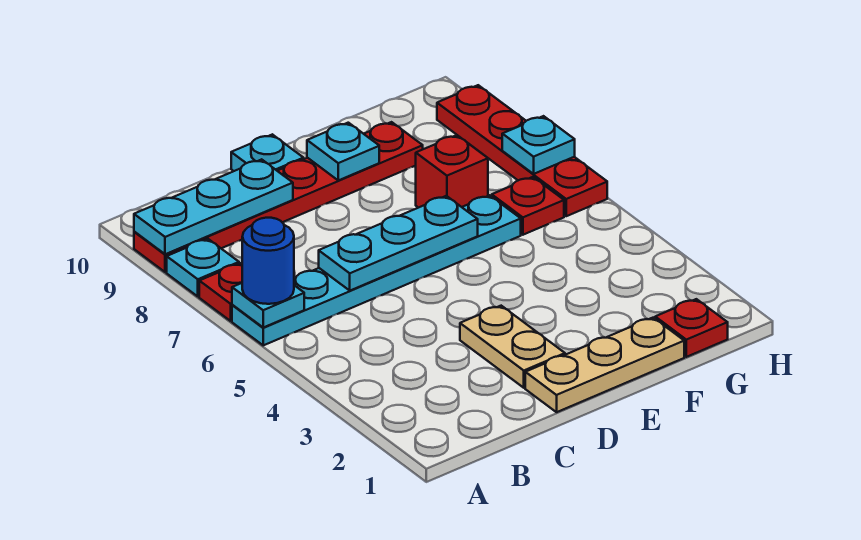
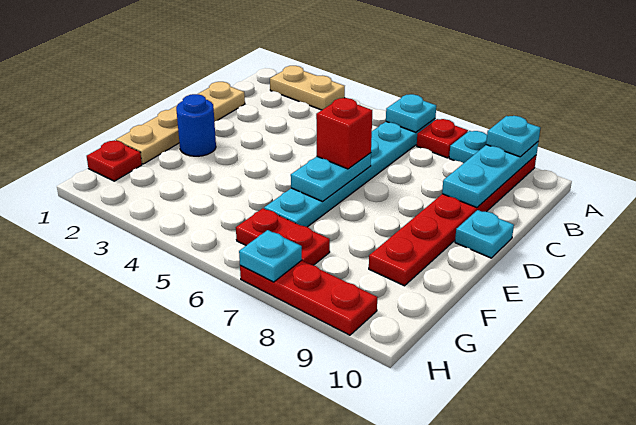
blue 1x1 round brick [242,218,294,304] -> blue 1x1 round brick moved to [176,94,216,156]
cyan 1x3 plate [319,196,478,291] -> cyan 1x2 plate [291,153,371,202]
tan 1x3 plate [525,318,684,412] -> tan 1x4 plate [116,82,245,164]
tan 1x2 plate [460,306,565,388] -> tan 1x2 plate moved to [270,66,345,110]
cyan 1x1 plate [307,123,379,180] -> cyan 1x1 plate moved to [486,116,540,157]
red 1x1 brick [416,135,488,208] -> red 1x1 brick moved to [316,98,372,169]
red 1x1 plate [492,177,564,235] -> red 1x2 plate [236,208,330,265]
red 1x4 plate [437,85,607,216] -> red 1x3 plate [240,260,377,335]

